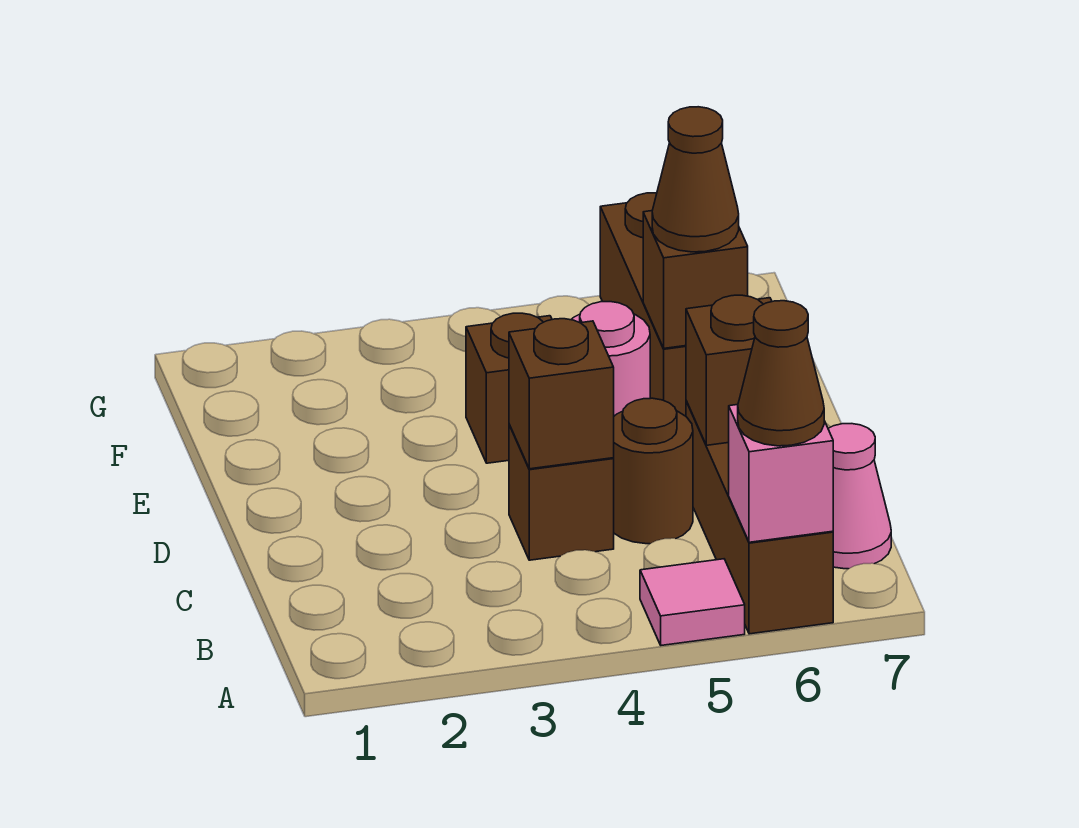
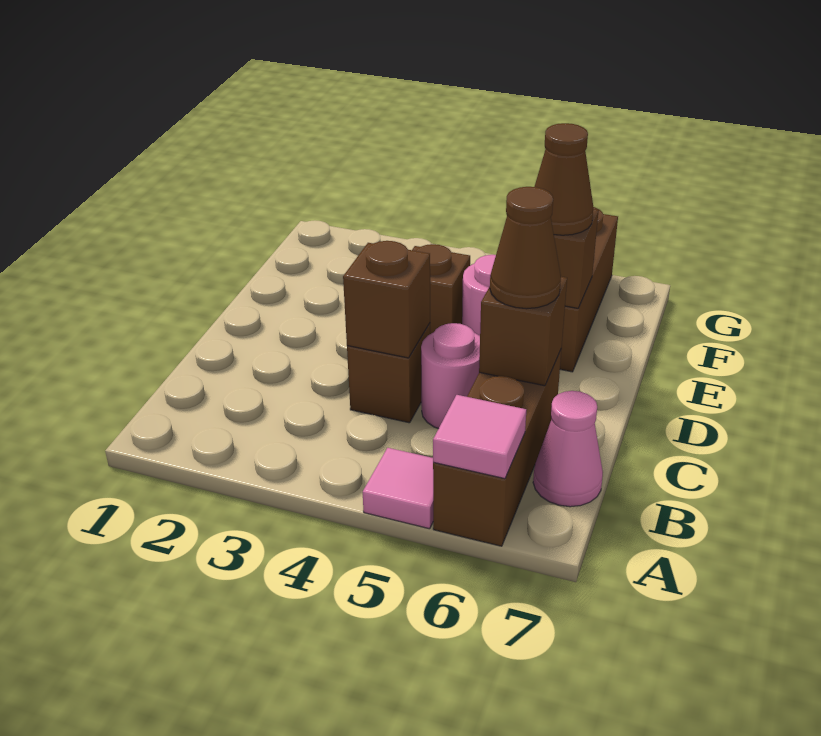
pink 1x1 brick [729,405,833,542] -> pink 1x1 tile [433,395,526,479]
brown 1x1 cone [738,301,824,446] -> brown 1x1 cone moved to [490,187,561,309]
brown 1x1 round brick [613,398,693,544] -> pink 1x1 round brick [421,323,480,429]

